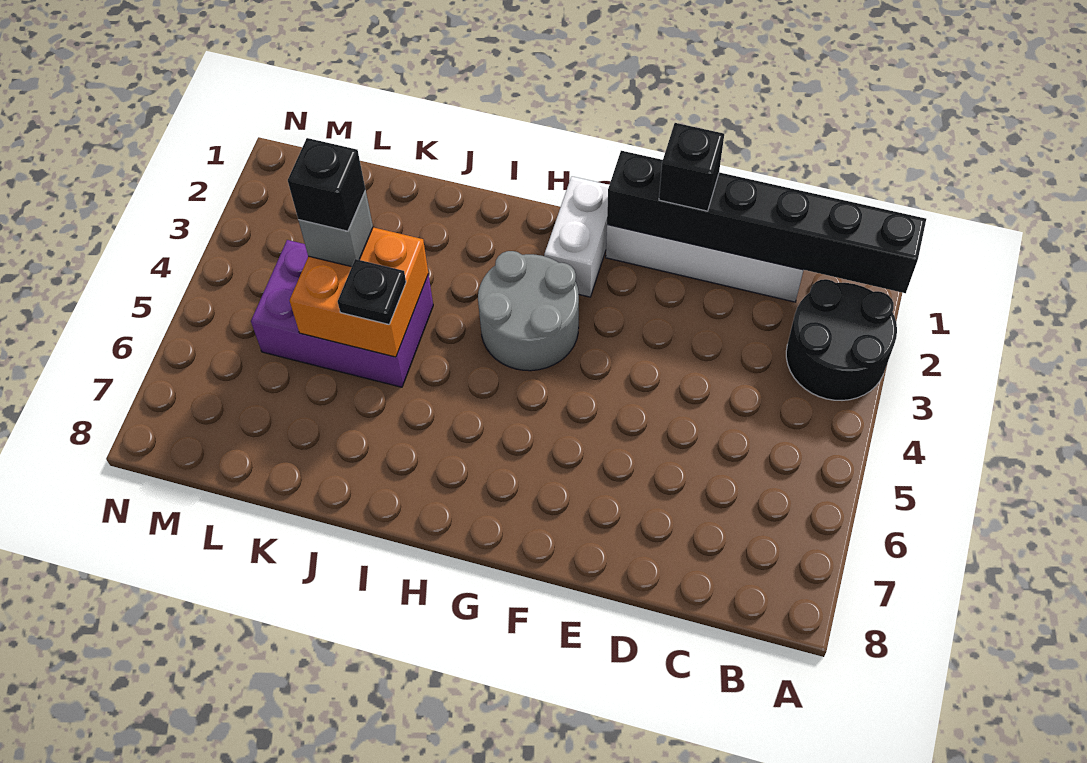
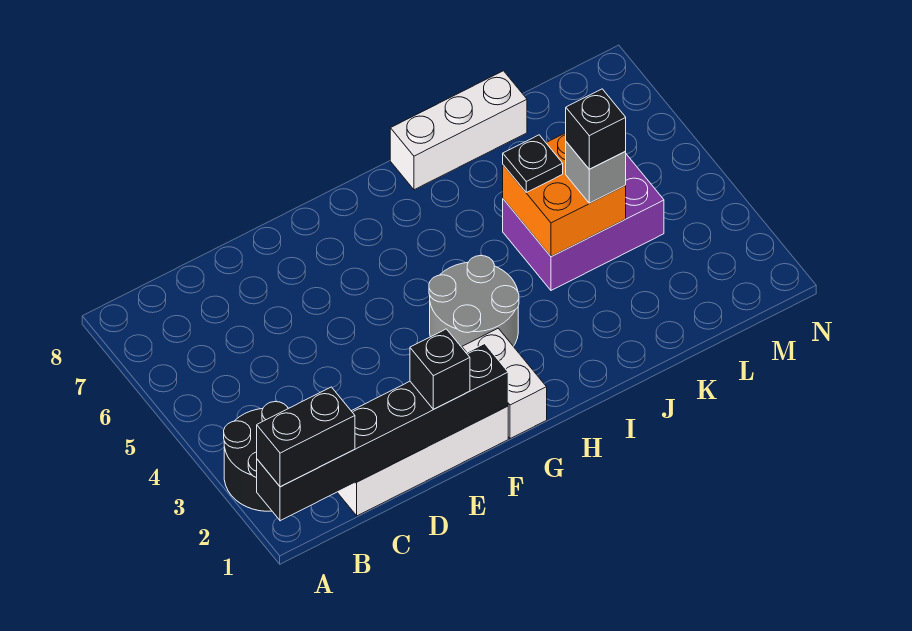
none -> black 1x2 brick [257,387,355,487]
none -> white 1x3 brick [390,71,527,190]

